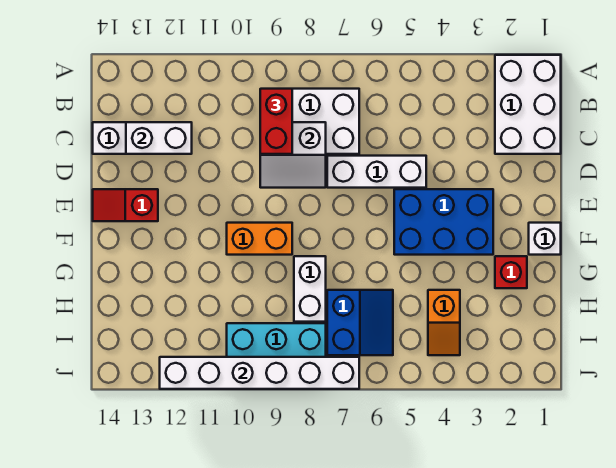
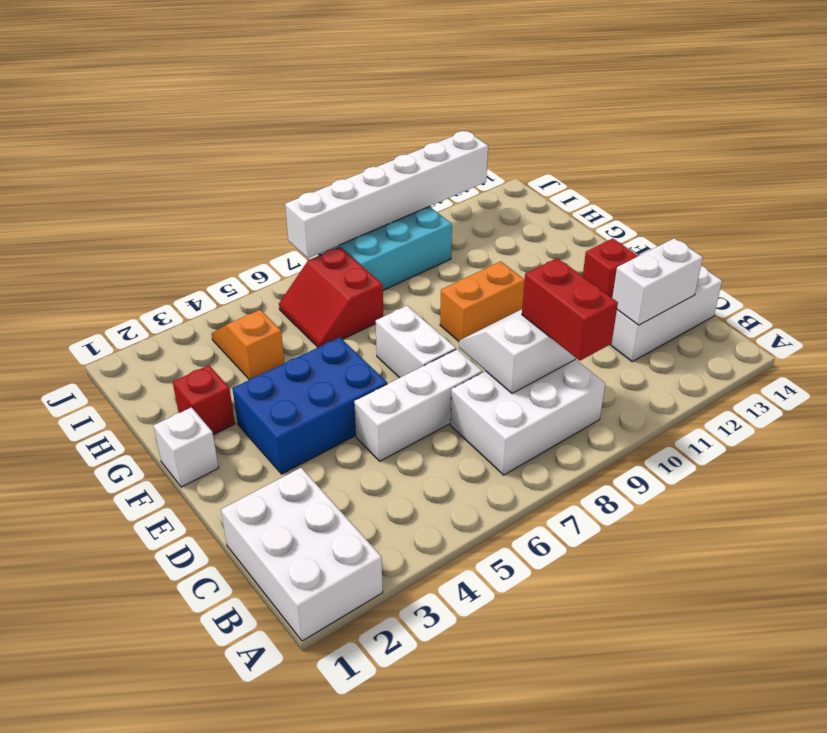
white 1x2 brick [294,256,326,322] -> white 1x2 brick moved to [376,306,456,378]
blue 2x2 slope [327,290,393,355] -> red 2x2 slope [279,247,383,347]

